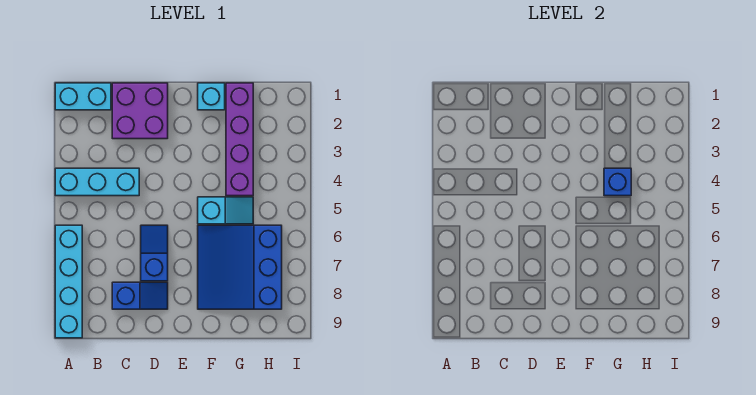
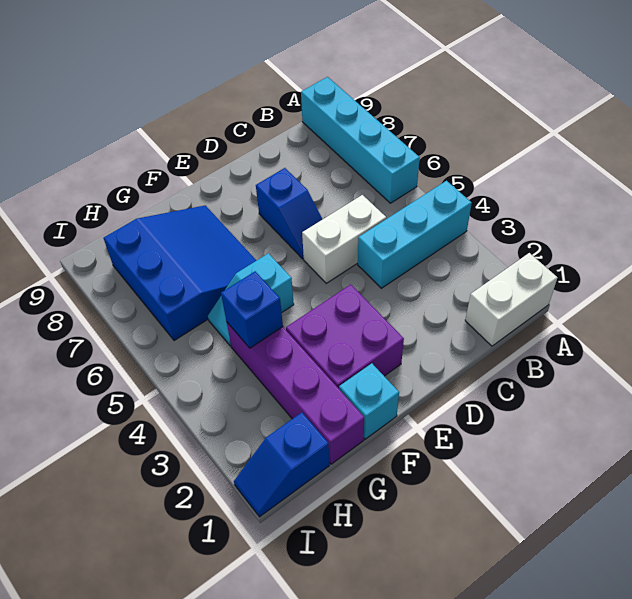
cyan 1x2 brick [55,83,111,110] -> white 1x2 brick [465,253,557,346]
purple 2x2 brick [112,83,168,139] -> purple 2x2 brick moved to [286,285,404,388]
none -> white 1x2 brick [302,195,386,283]
blue 1x2 slope [112,282,168,309] -> blue 1x2 slope moved to [234,413,329,517]

